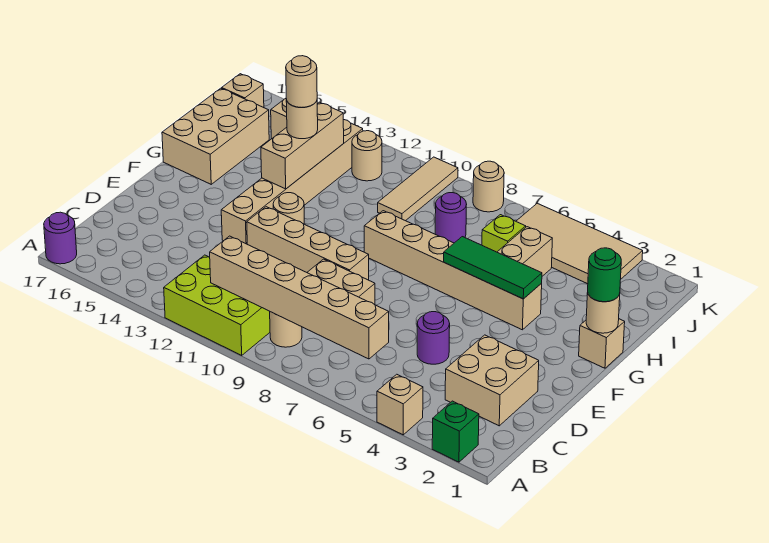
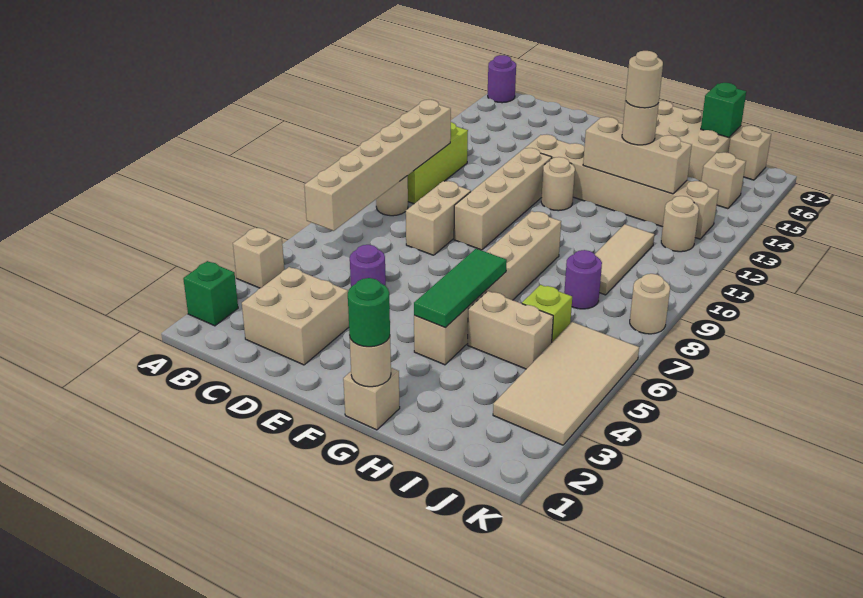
tan 1x3 tile [378,157,458,221] -> tan 1x3 tile turned to [595,224,655,295]
none -> green 1x1 brick [701,83,746,137]

